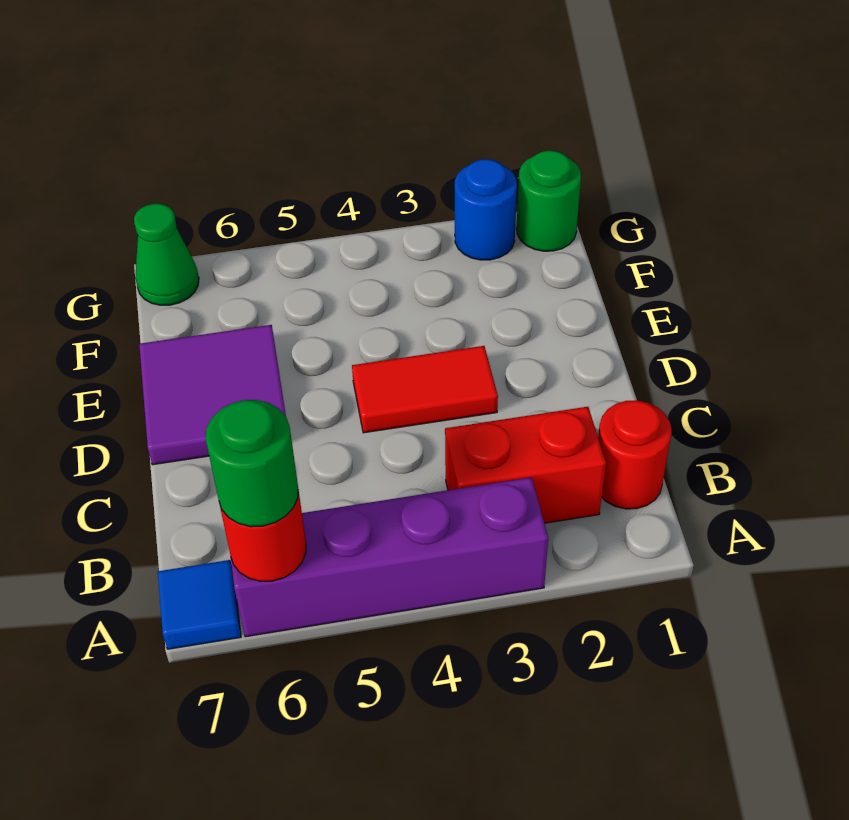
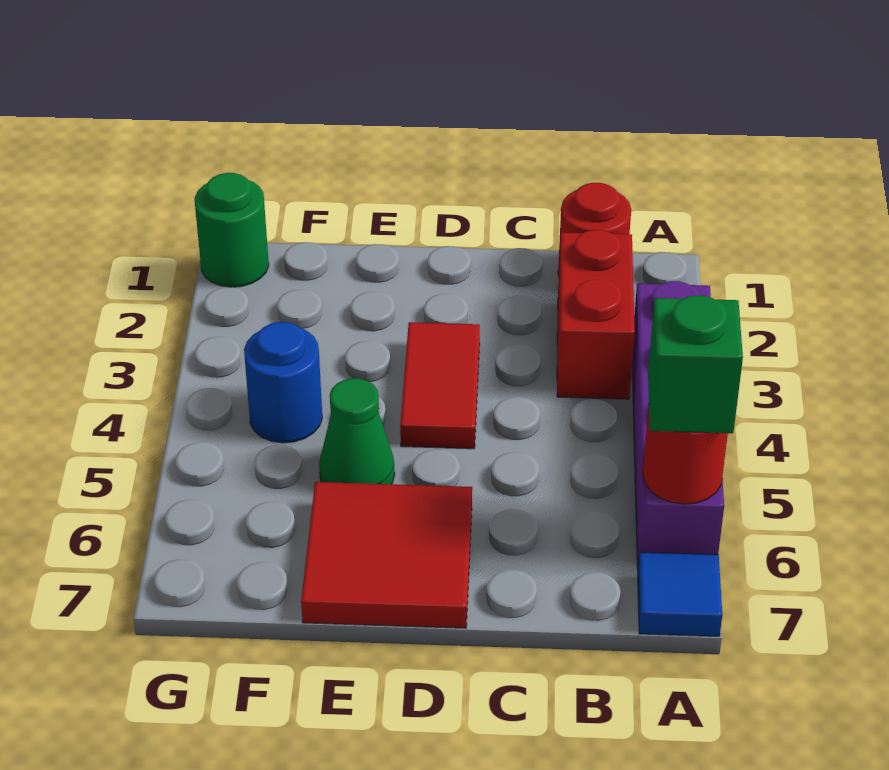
green 1x1 round brick [206,400,298,527] -> green 1x1 brick [648,295,743,433]
purple 2x2 tile [139,325,286,465] -> red 2x2 tile [301,482,472,628]
blue 1x1 round brick [455,159,517,260] -> blue 1x1 round brick moved to [244,322,322,443]
green 1x1 cone [134,204,199,305] -> green 1x1 cone moved to [319,378,395,484]

